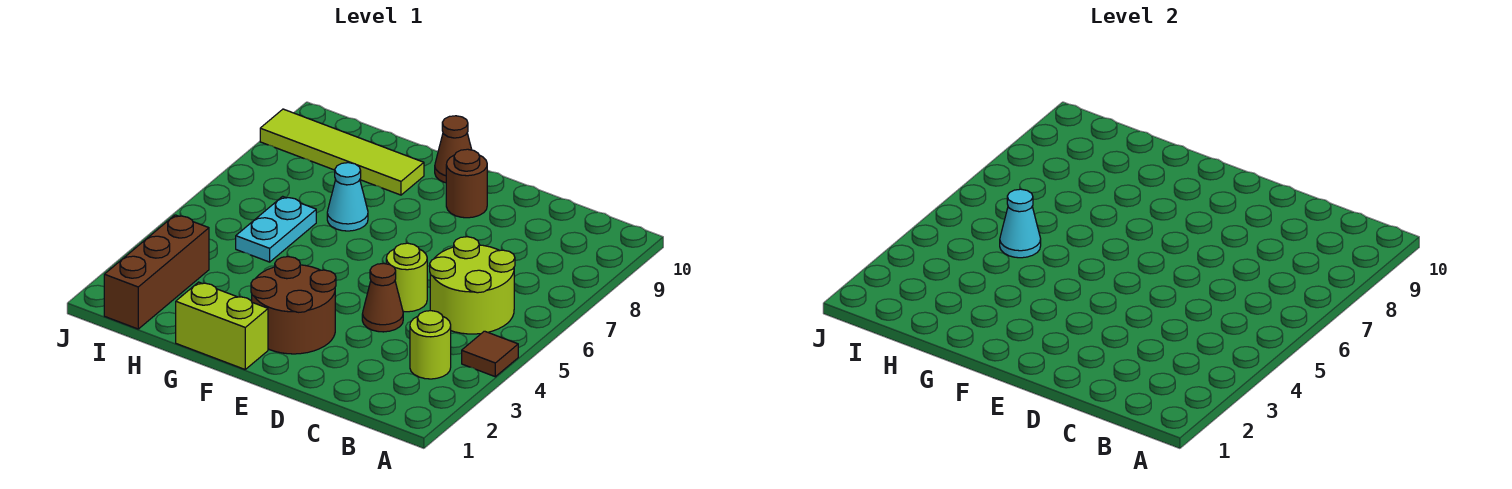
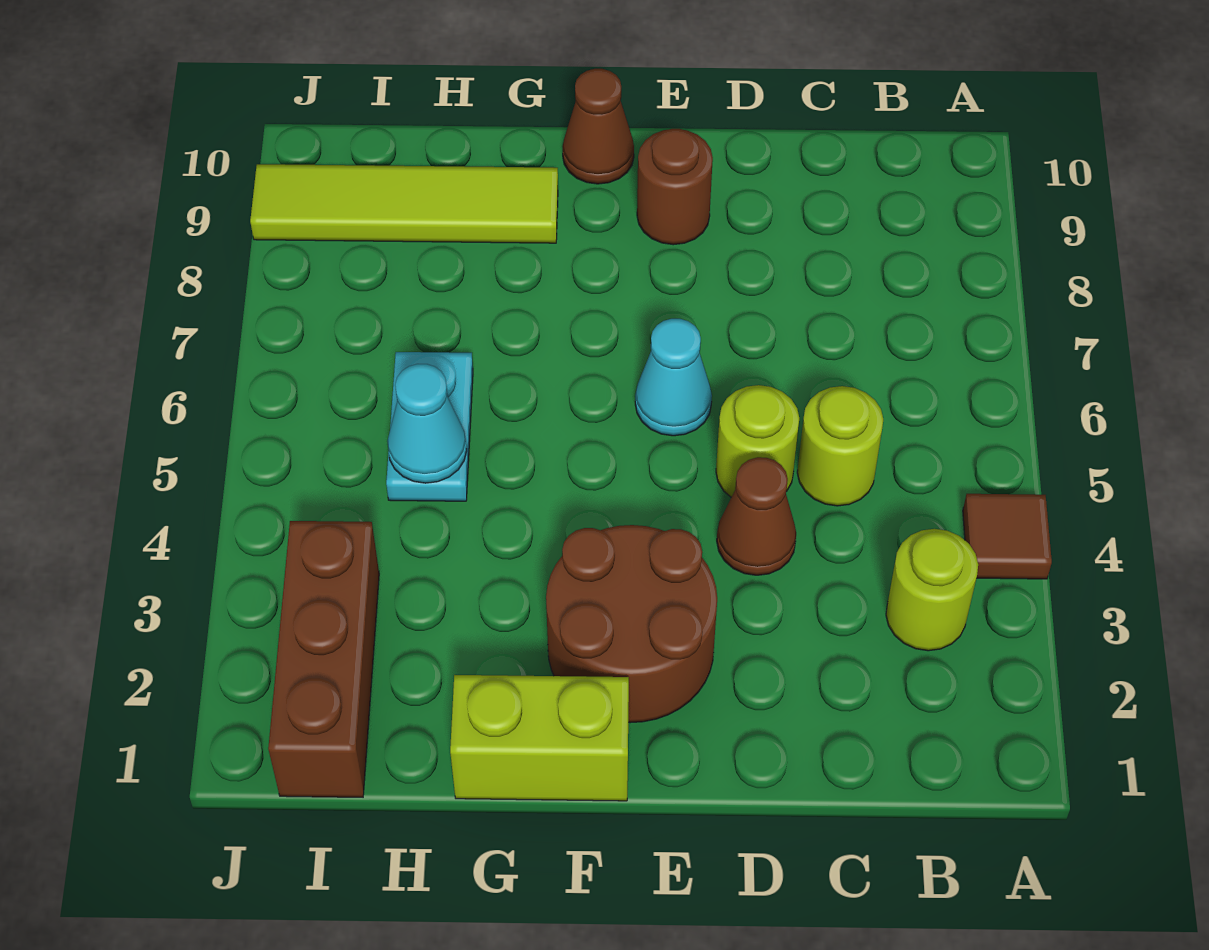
lime 2x2 round brick [430,237,515,334] -> lime 1x1 round brick [797,386,883,506]
cyan 1x1 cone [327,163,368,231] -> cyan 1x1 cone moved to [635,319,712,436]

